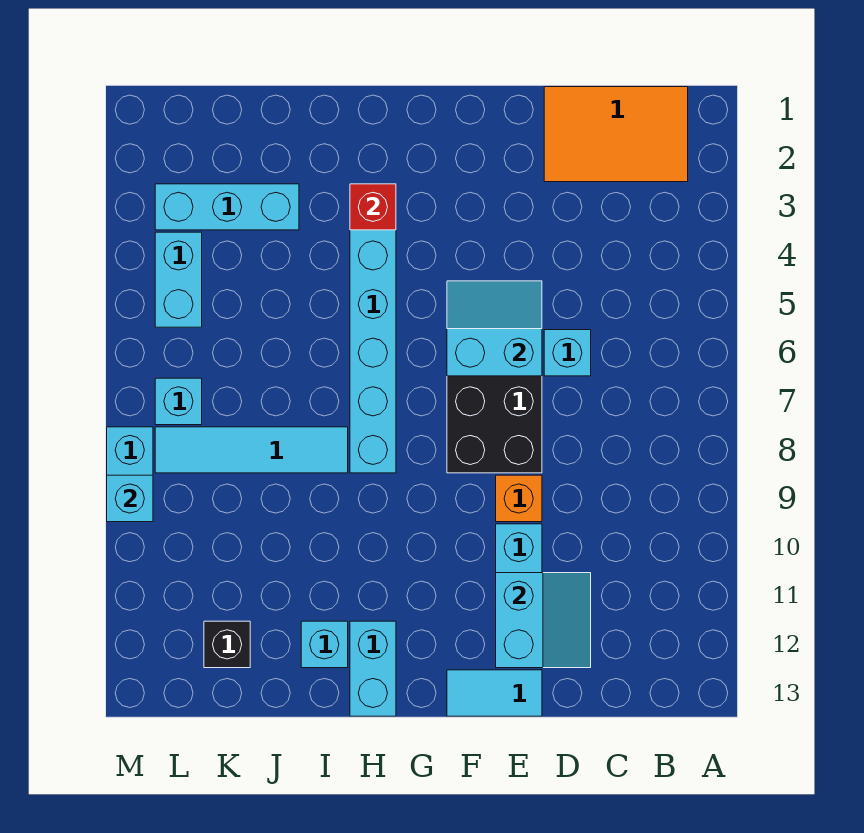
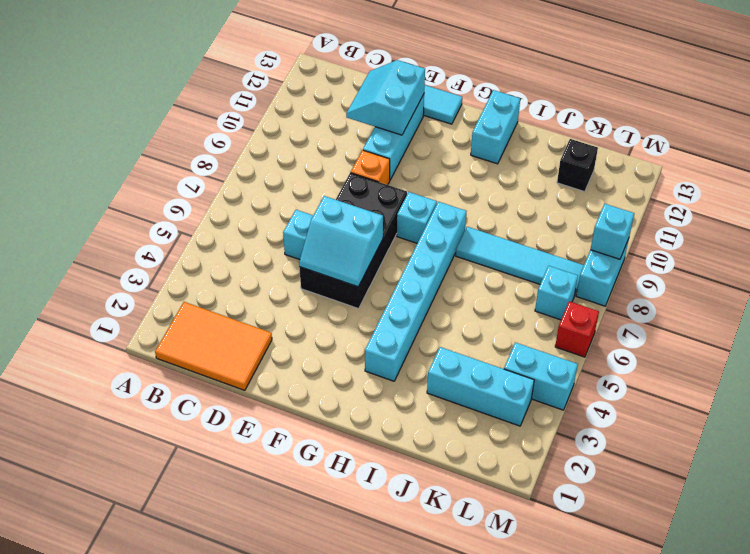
red 1x1 brick [350,184,396,230] -> red 1x1 brick moved to [555,301,599,357]
cyan 1x1 brick [301,621,348,668] -> cyan 1x1 brick moved to [397,192,437,243]
cyan 1x2 brick [155,232,202,327] -> cyan 1x2 brick turned to [504,342,578,410]

